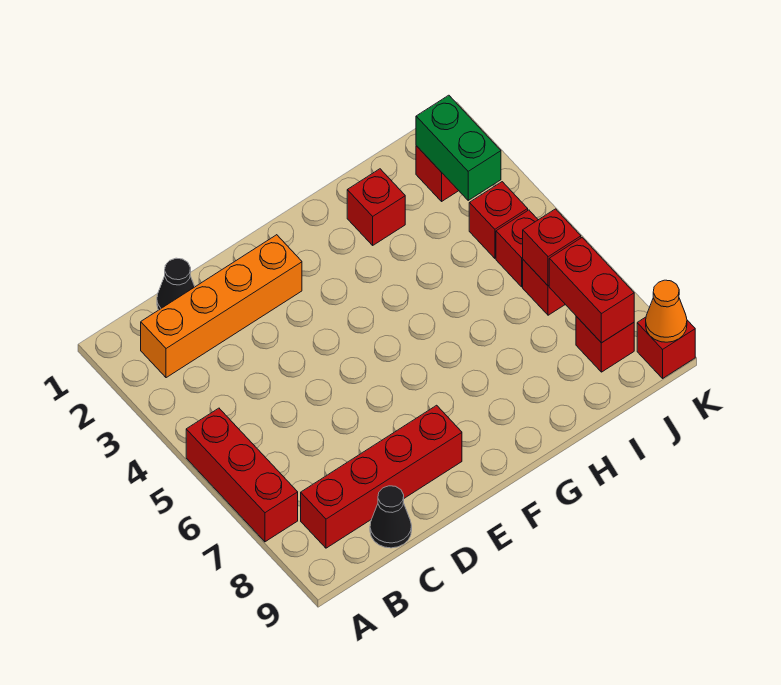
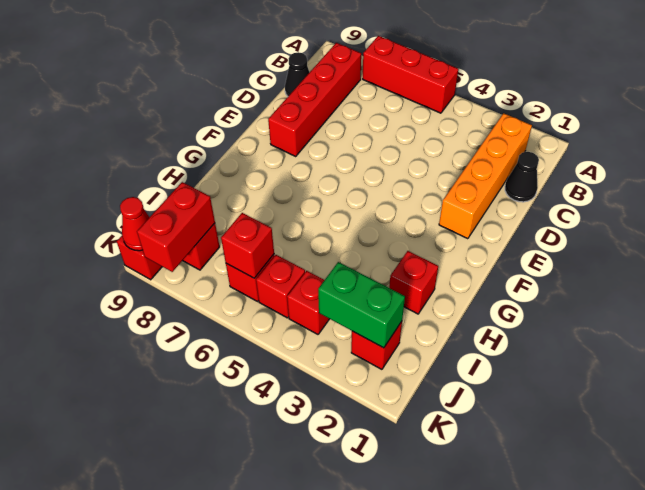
red 1x2 brick [549,238,634,343] -> red 1x2 brick turned to [137,182,215,272]
orange 1x1 cone [646,280,687,342] -> red 1x1 cone [120,197,149,251]

